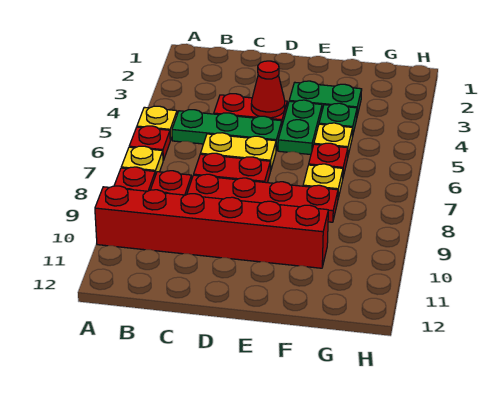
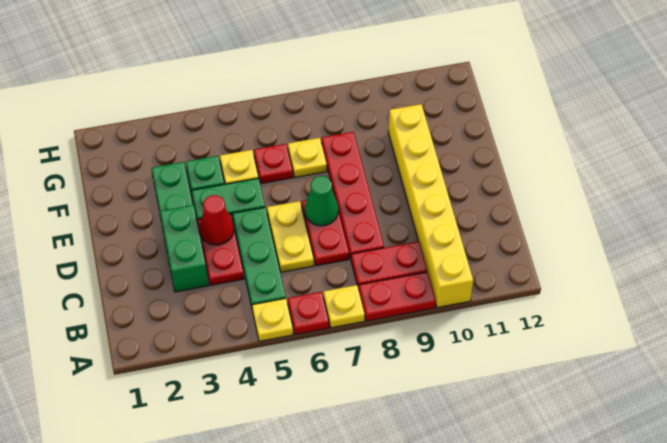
red 1x6 brick [95,186,328,268] -> yellow 1x6 brick [388,104,473,308]
none -> green 1x2 brick [160,205,208,292]
none -> green 1x1 cone [305,176,338,226]

